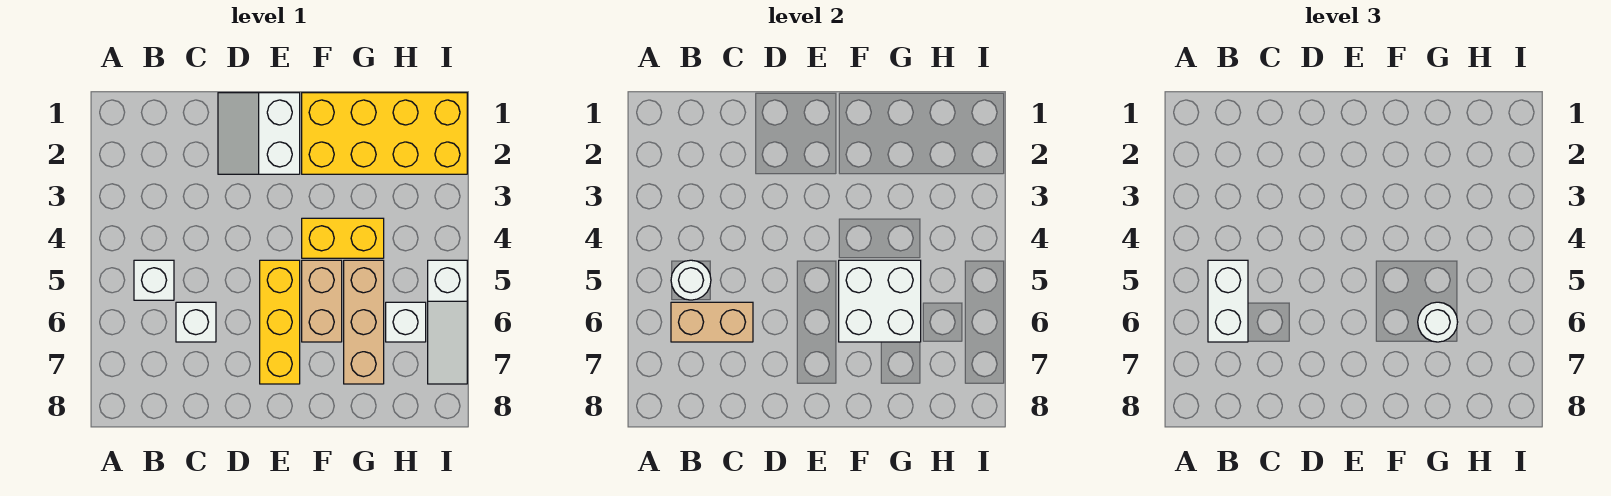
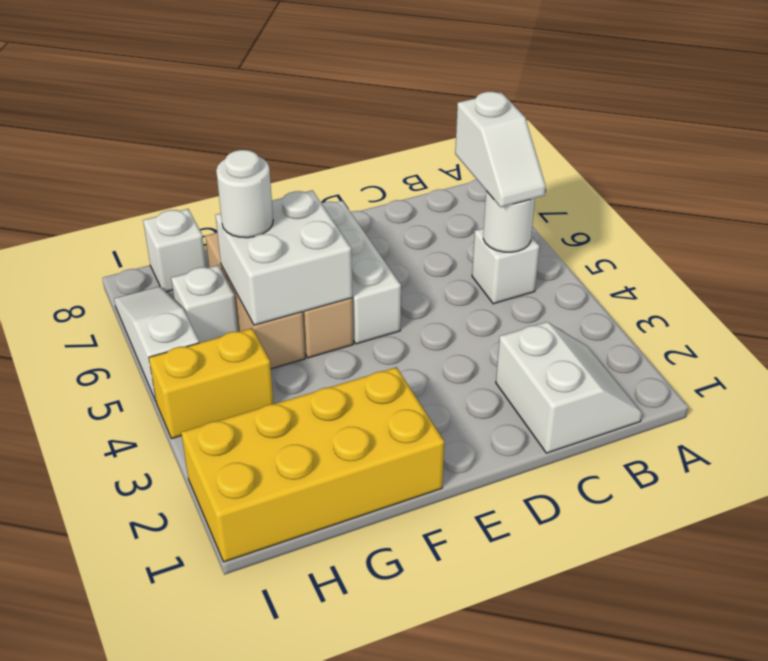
white 1x2 brick [1208,260,1248,342] -> white 1x2 slope [455,92,546,207]
tan 1x2 brick [671,302,753,342] -> none
white 1x1 brick [176,302,216,342] -> white 1x1 brick moved to [143,209,206,292]
white 2x2 slope [218,93,300,174] -> white 2x2 slope moved to [496,322,642,453]
yellow 1x3 brick [260,260,300,384] -> white 1x3 brick [321,201,401,344]
yellow 1x2 brick [302,218,384,258] -> yellow 1x2 brick moved to [149,328,274,439]

